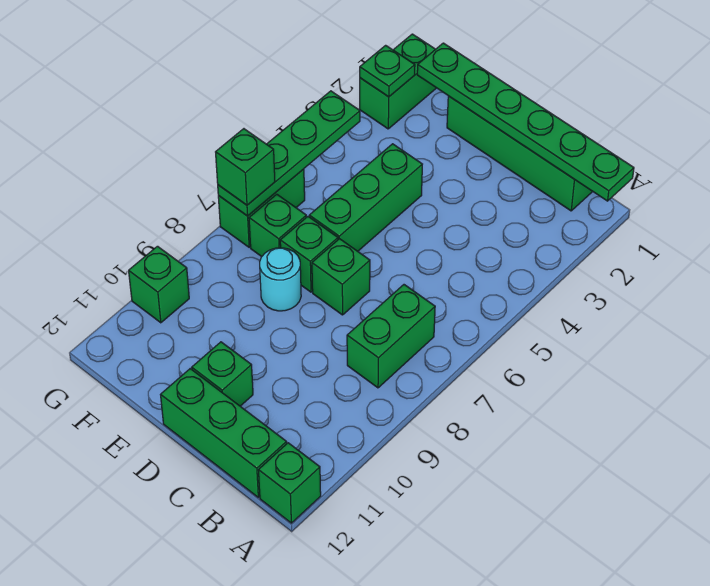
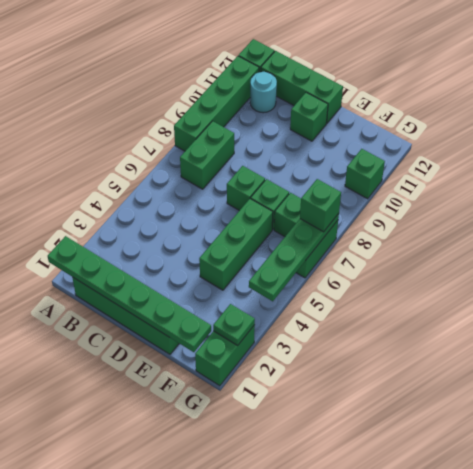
none -> green 1x4 brick [174,56,259,151]
cyan 1x1 round brick [260,248,301,311] -> cyan 1x1 round brick moved to [250,72,277,113]

